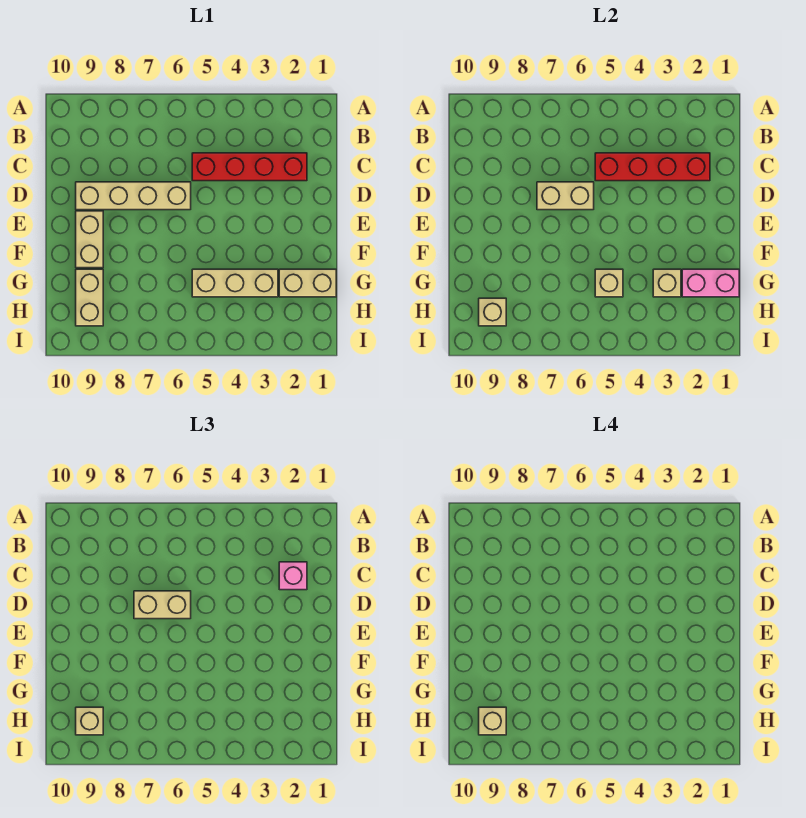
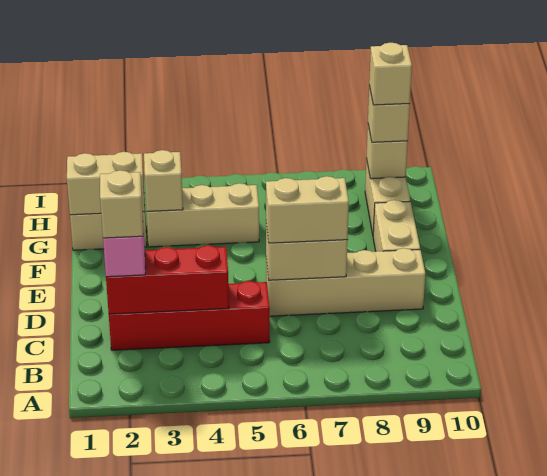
red 1x4 brick [595,153,710,181] -> red 1x3 brick [106,245,229,314]
pink 1x2 brick [682,269,739,297] -> tan 1x2 brick [67,152,145,215]
tan 1x1 brick [595,269,623,297] -> tan 1x1 brick moved to [100,170,143,238]

